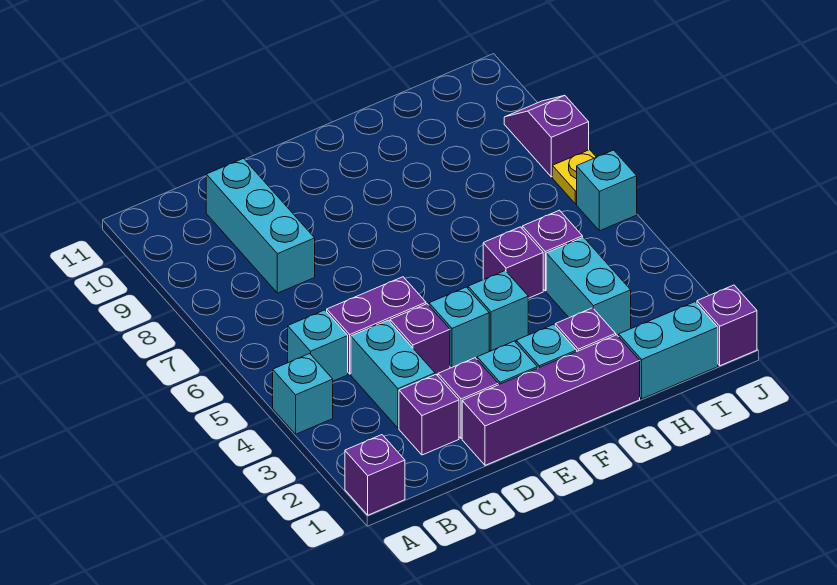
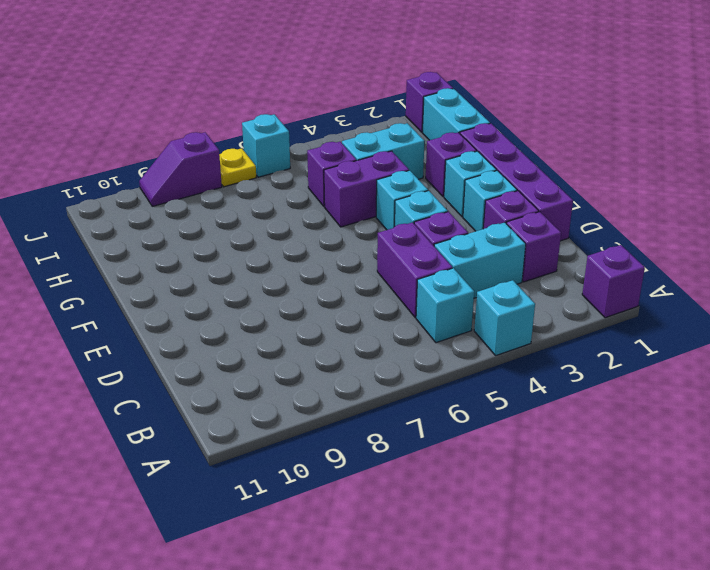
cyan 1x3 brick [206,159,315,293] -> none
purple 1x1 brick [483,227,543,298] -> purple 1x2 brick [324,151,409,227]

